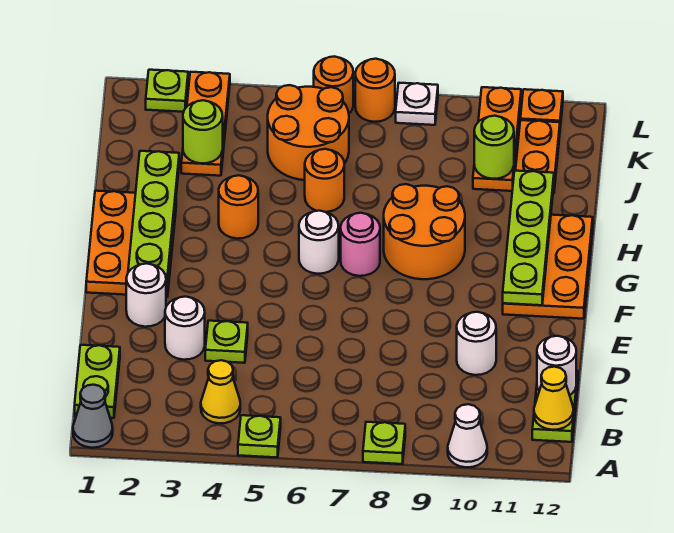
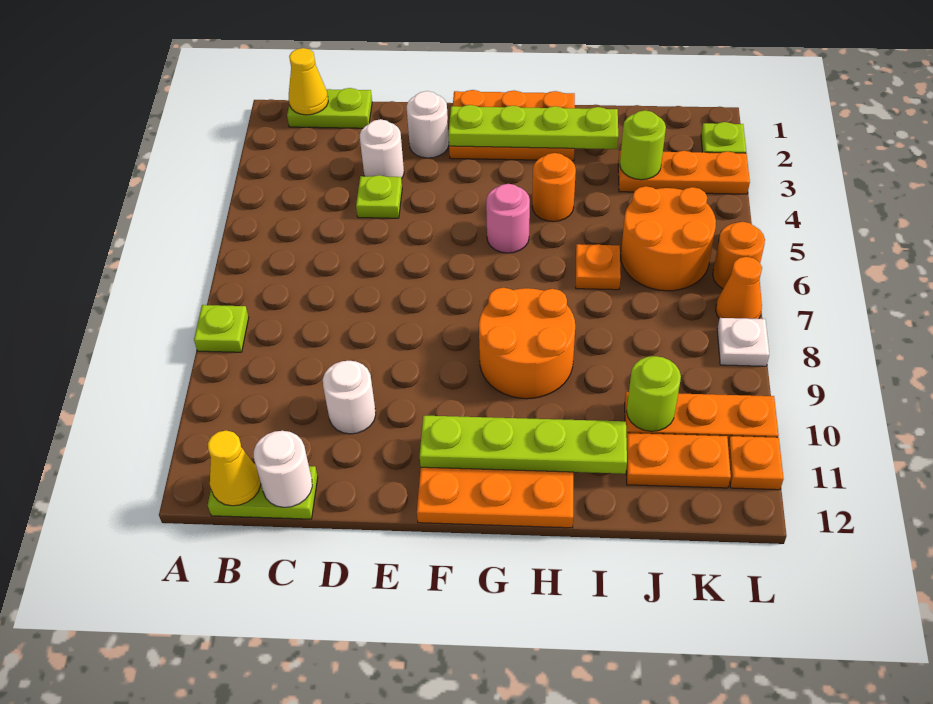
grey 1x1 cone [73,385,113,448] -> none
lime 1x1 plate [238,415,281,458] -> none
white 1x1 cone [448,404,487,467] -> none
yellow 1x1 cone [201,360,240,423] -> yellow 1x1 cone moved to [289,48,328,115]
white 1x1 round brick [299,211,339,274] -> none
pink 1x1 round brick [341,213,380,276] -> pink 1x1 round brick moved to [486,184,530,253]
orange 1x1 round brick [305,149,344,212] -> orange 1x1 plate [576,244,621,290]
orange 1x1 round brick [355,59,395,122] -> orange 1x1 cone [716,257,762,319]

